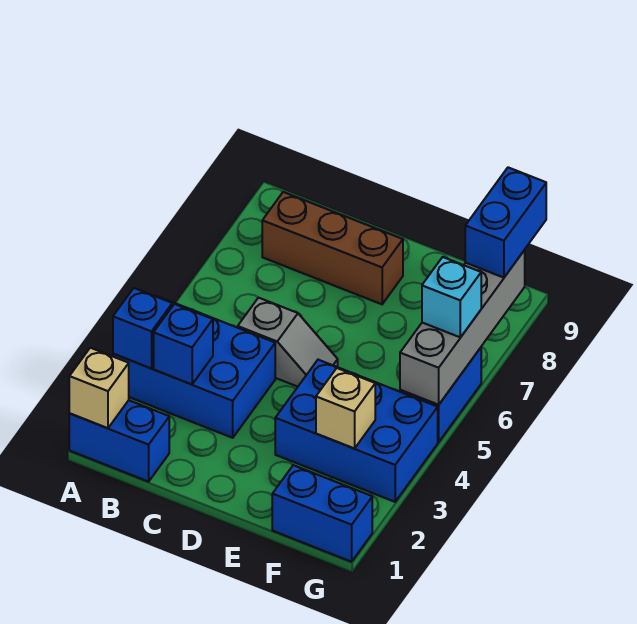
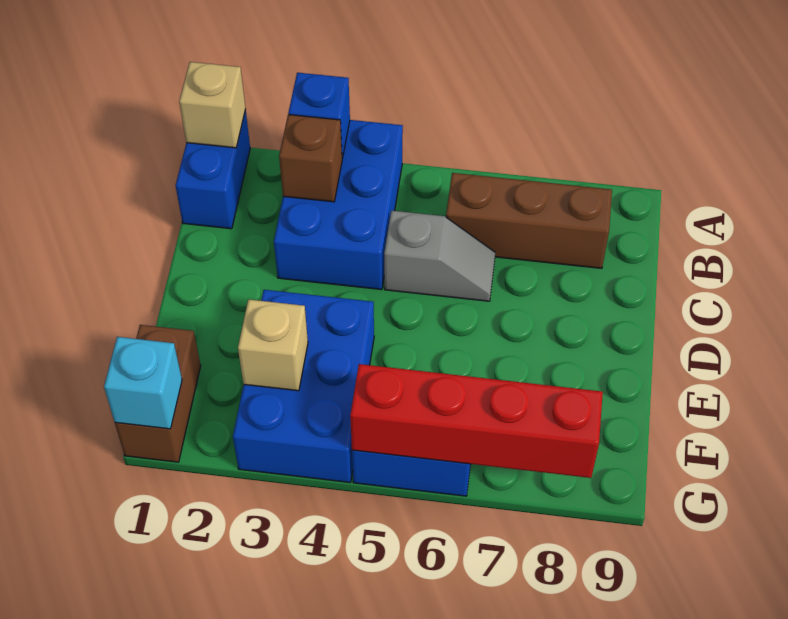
blue 1x1 brick [154,304,213,384] -> brown 1x1 brick [279,115,342,202]
brown 1x3 brick [262,192,403,304] -> brown 1x3 brick turned to [446,173,612,268]
grey 1x2 slope [238,298,338,387] -> grey 1x2 slope turned to [384,211,495,301]
blue 1x2 brick [272,465,372,562] -> brown 1x2 brick [115,325,201,462]
grey 1x4 brick [400,250,525,405] -> red 1x4 brick [350,364,603,478]
cyan 1x1 brick [422,257,481,337] -> cyan 1x1 brick moved to [104,337,182,429]
blue 1x2 brick [465,167,546,278] -> none

